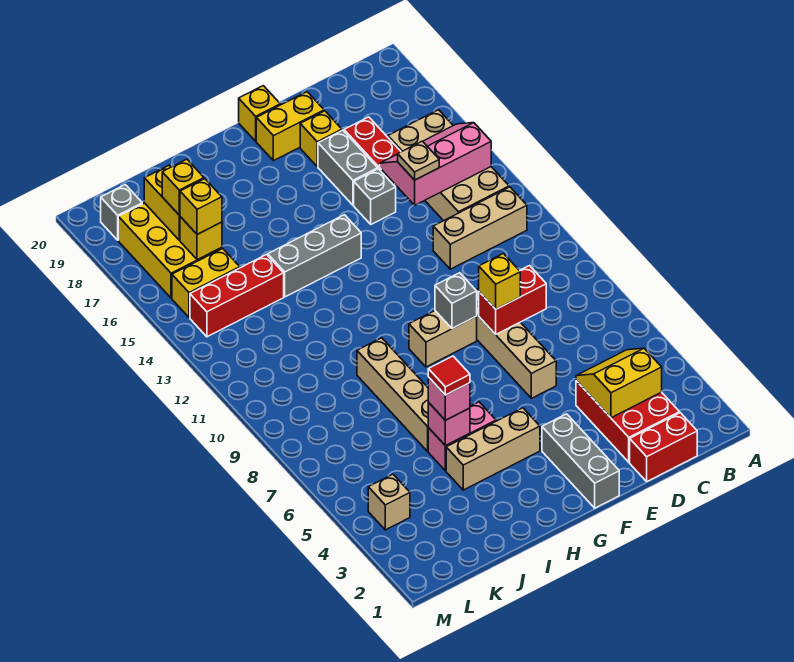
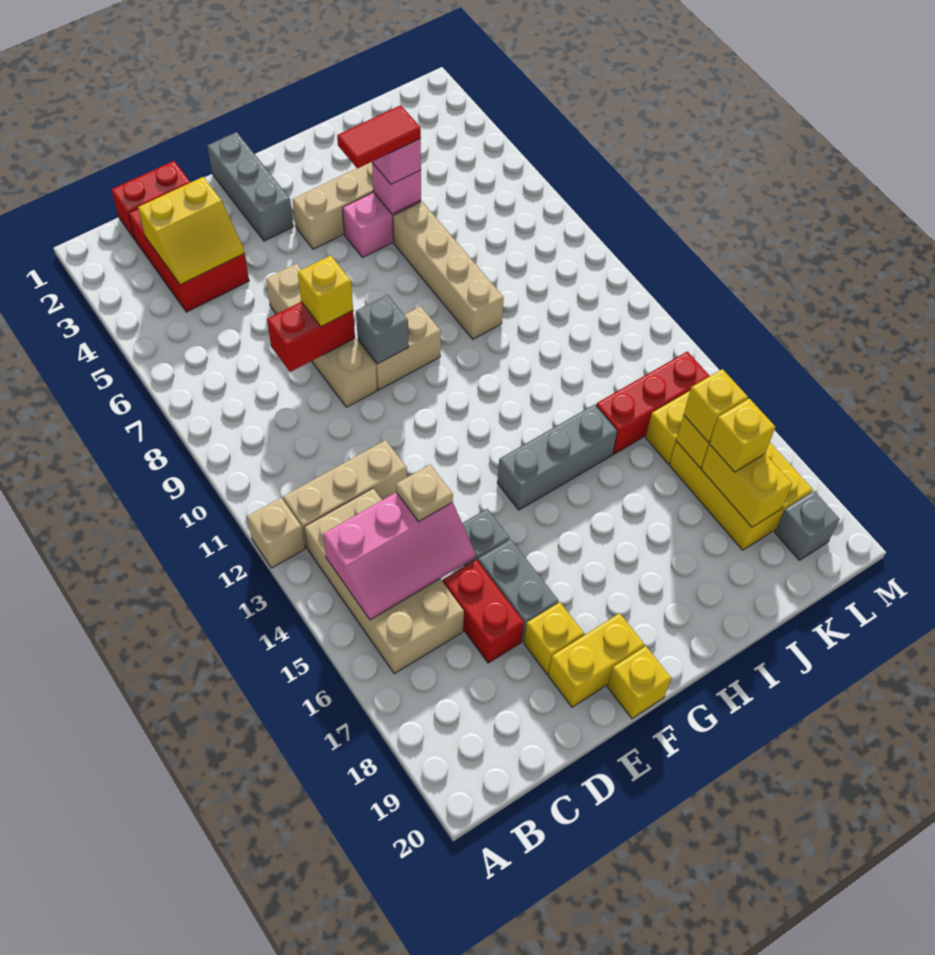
red 1x1 tile [428,356,470,395] -> red 1x2 tile [337,105,421,168]
tan 1x1 brick [368,474,410,530] -> tan 1x1 brick moved to [247,498,305,568]

